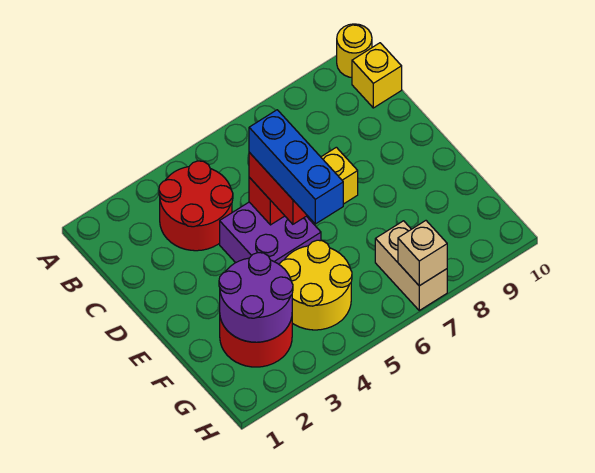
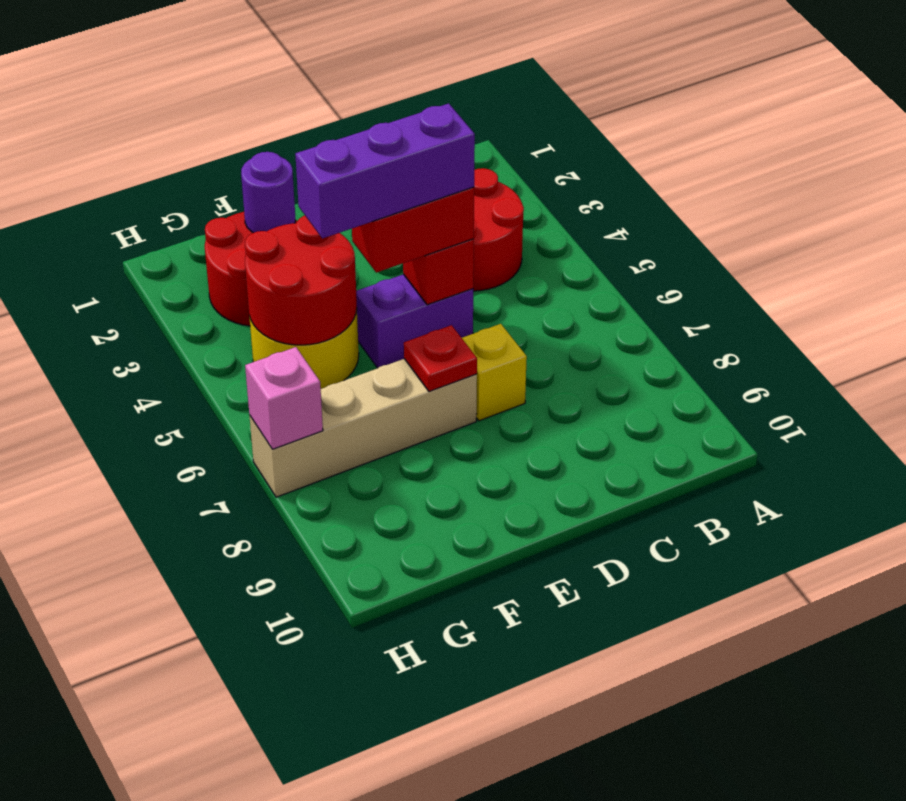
yellow 1x1 round brick [337,24,372,77] -> none
yellow 1x1 brick [352,43,402,108] -> none
purple 2x2 brick [220,202,321,264] -> purple 1x2 brick [356,274,473,368]
blue 1x3 brick [249,110,343,224] -> purple 1x3 brick [295,103,475,238]
none -> red 1x1 plate [404,325,477,391]
purple 2x2 round brick [219,253,293,342] -> purple 1x1 round brick [241,152,295,233]
none -> red 2x2 round brick [245,216,357,345]
tan 1x2 brick [375,221,447,310] -> tan 1x4 brick [250,359,477,497]
tan 1x1 brick [398,221,447,286] -> pink 1x1 brick [245,347,323,449]

